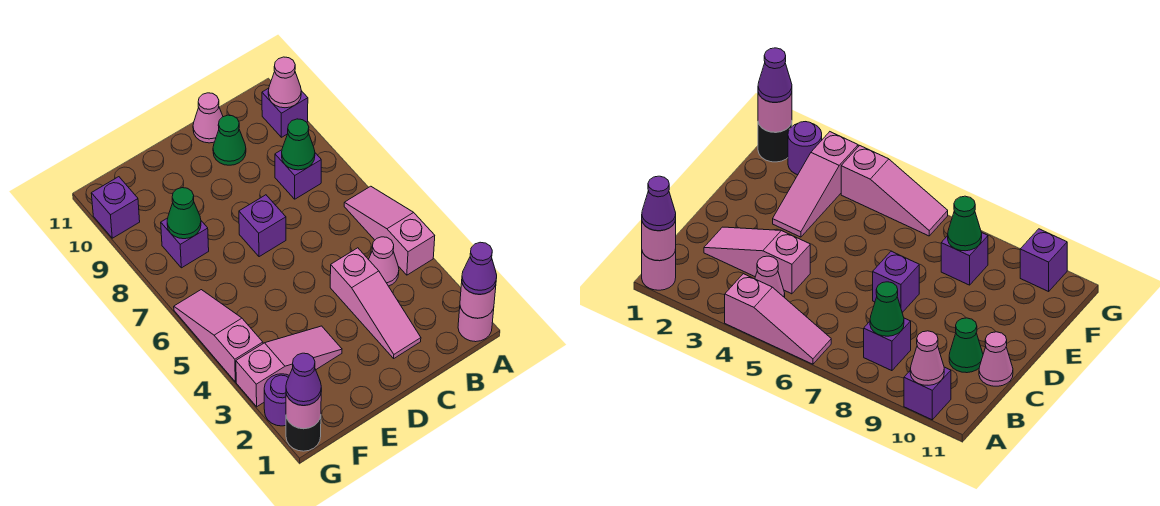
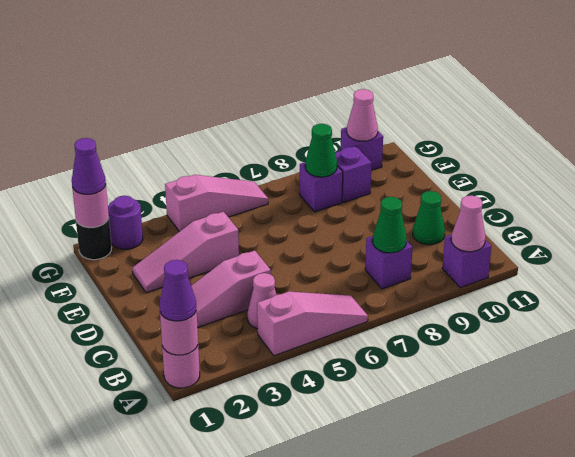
pink 1x1 cone [193,93,223,143] -> pink 1x1 cone moved to [347,89,378,141]
purple 1x1 brick [239,195,286,257] -> purple 1x1 brick moved to [335,146,372,202]
pink 1x3 slope [236,326,342,407] -> pink 1x3 slope turned to [132,212,239,293]

